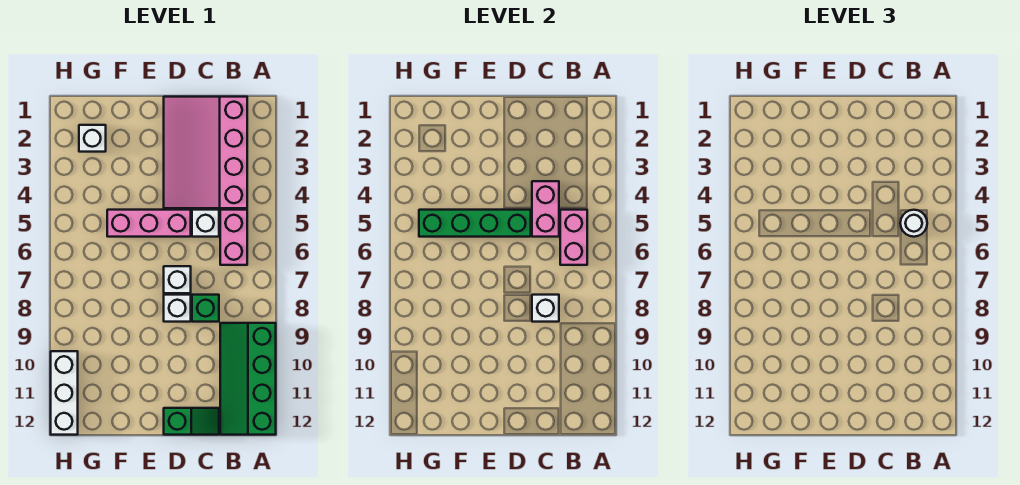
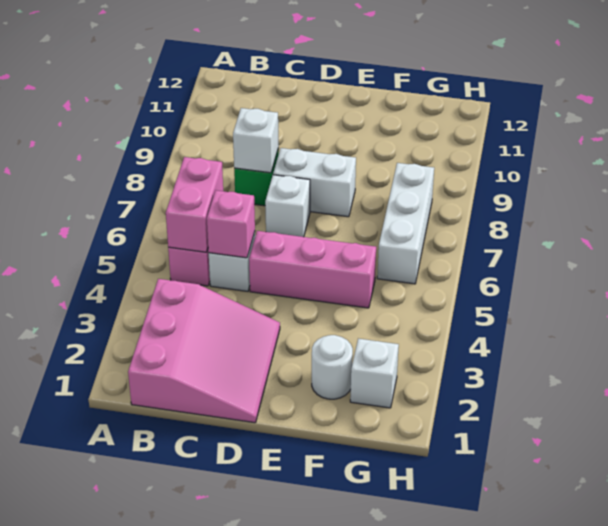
green 2x4 slope [220,323,276,435] -> none
pink 3x4 slope [164,97,247,208] -> pink 3x3 slope [128,279,280,423]
white 1x1 round brick [900,210,927,237] -> white 1x1 round brick moved to [312,335,353,399]
pink 1x2 brick [532,181,559,237] -> pink 1x1 brick [207,190,255,258]
green 1x2 slope [164,408,219,435] -> none
green 1x4 brick [419,210,531,237] -> none
white 1x1 brick [164,295,191,322] -> white 1x2 brick [273,148,356,217]
white 1x3 brick [51,351,78,435] -> white 1x3 brick moved to [377,163,434,284]

